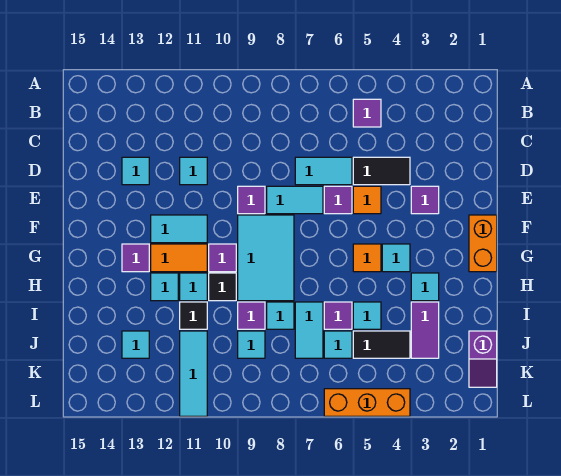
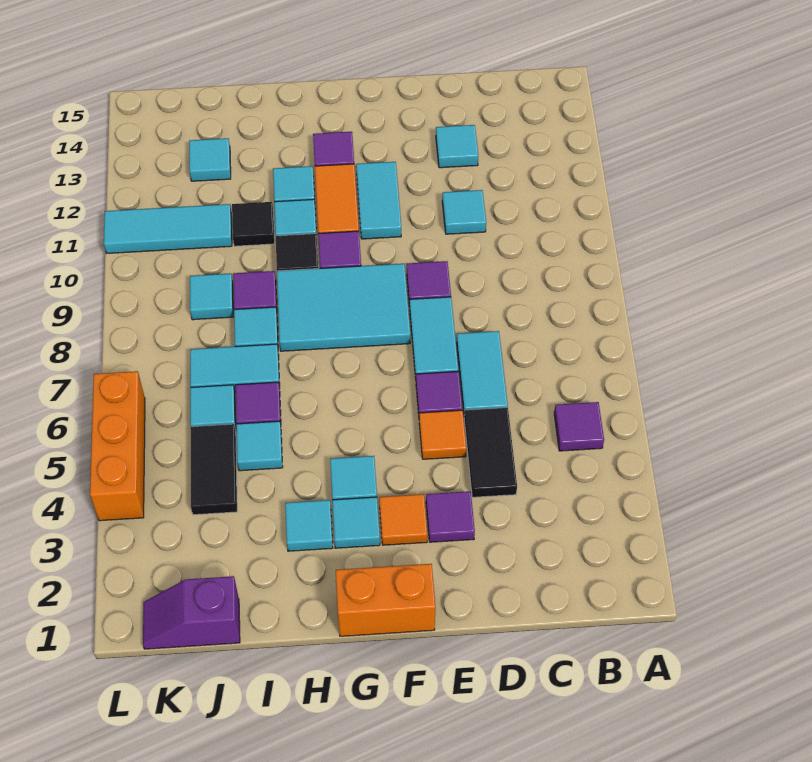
none -> cyan 1x1 tile [332,497,380,548]
orange 1x1 tile [353,244,381,272] -> orange 1x1 tile moved to [379,494,427,545]
purple 1x2 tile [411,302,439,358] -> none

